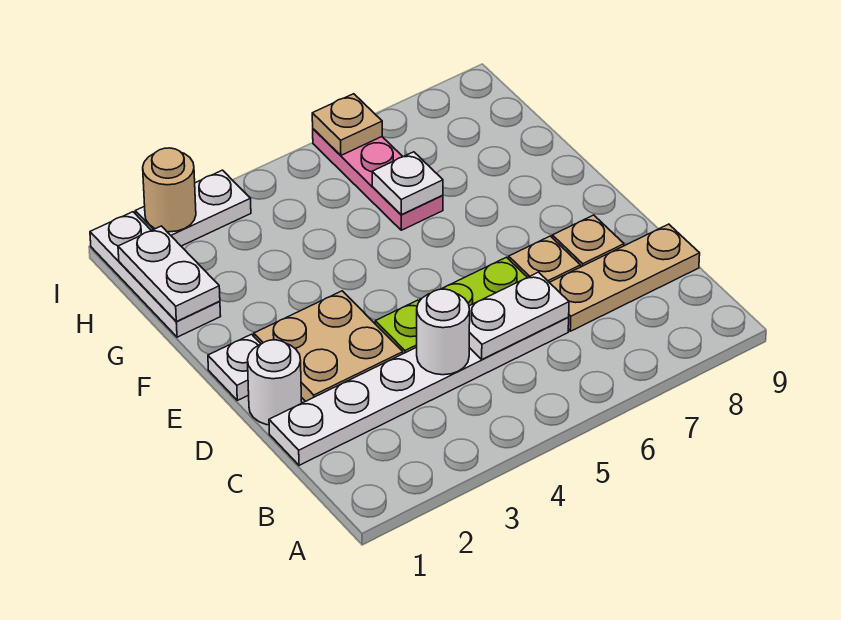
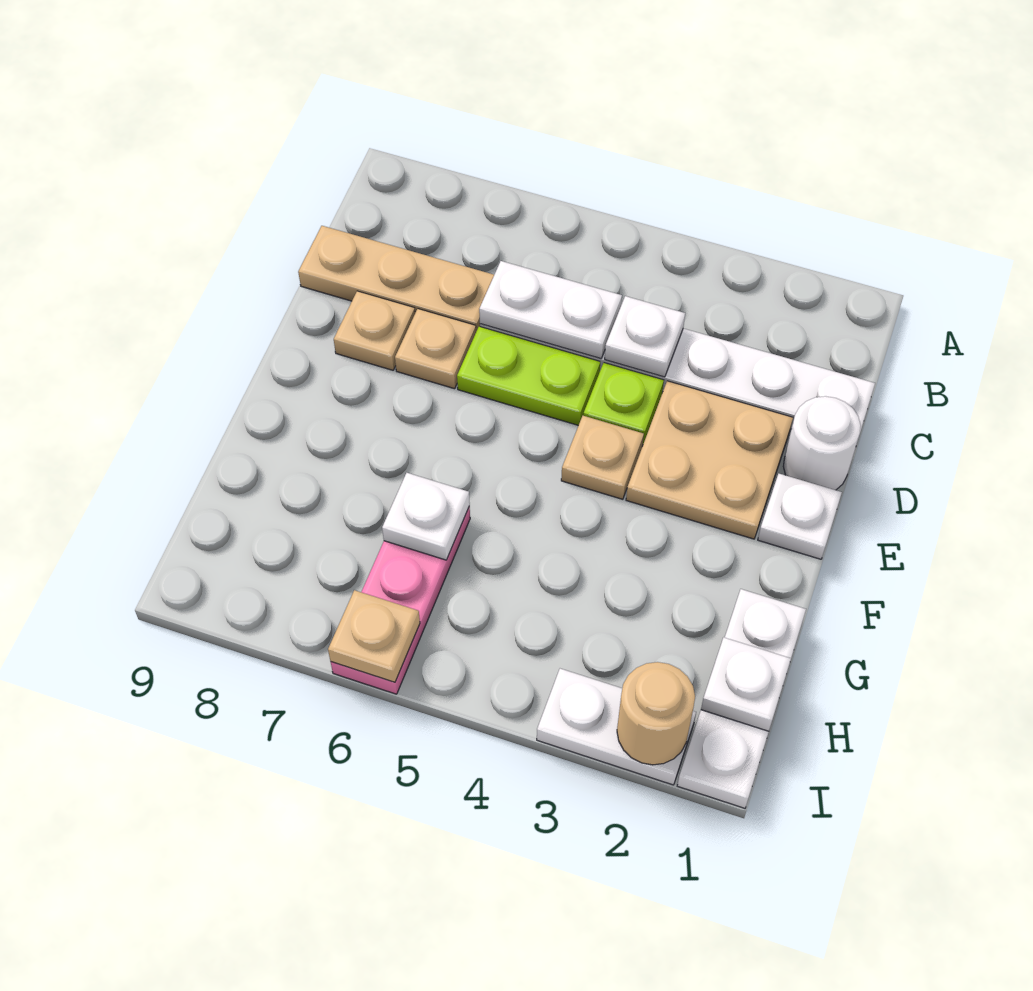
white 1x1 round brick [417,289,470,375] -> white 1x1 plate [605,296,685,377]
none -> tan 1x1 plate [561,416,644,499]
white 1x2 plate [118,226,220,322] -> white 1x1 plate [701,637,791,731]

